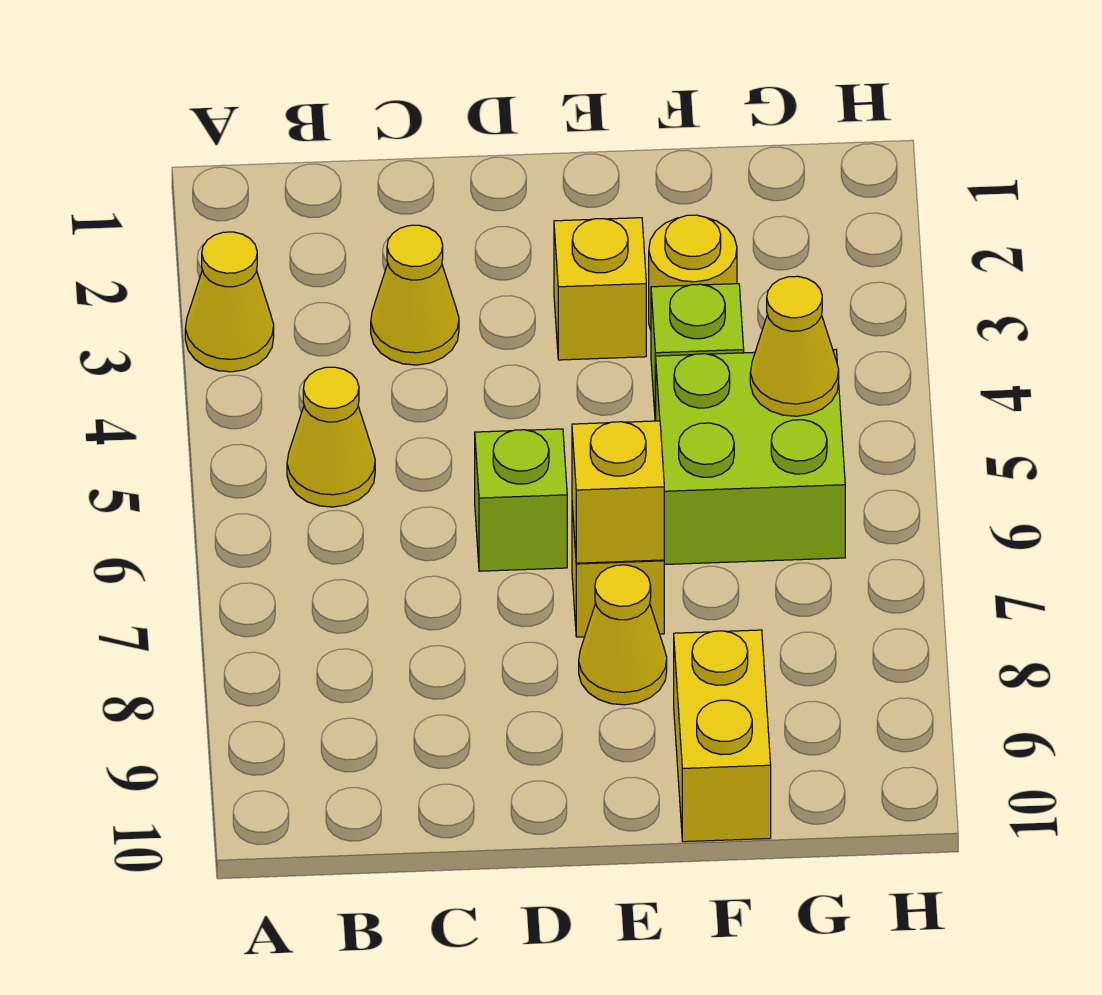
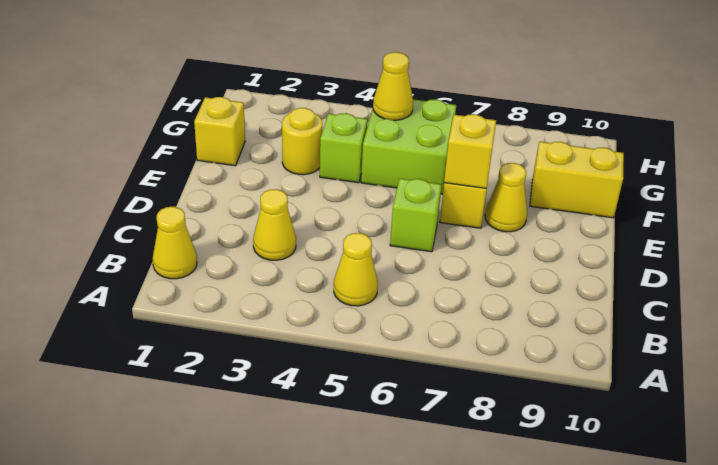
yellow 1x1 cone [185,232,274,372] -> yellow 1x1 cone moved to [153,207,197,279]
yellow 1x1 brick [554,218,646,360] -> yellow 1x1 brick moved to [194,97,245,166]

